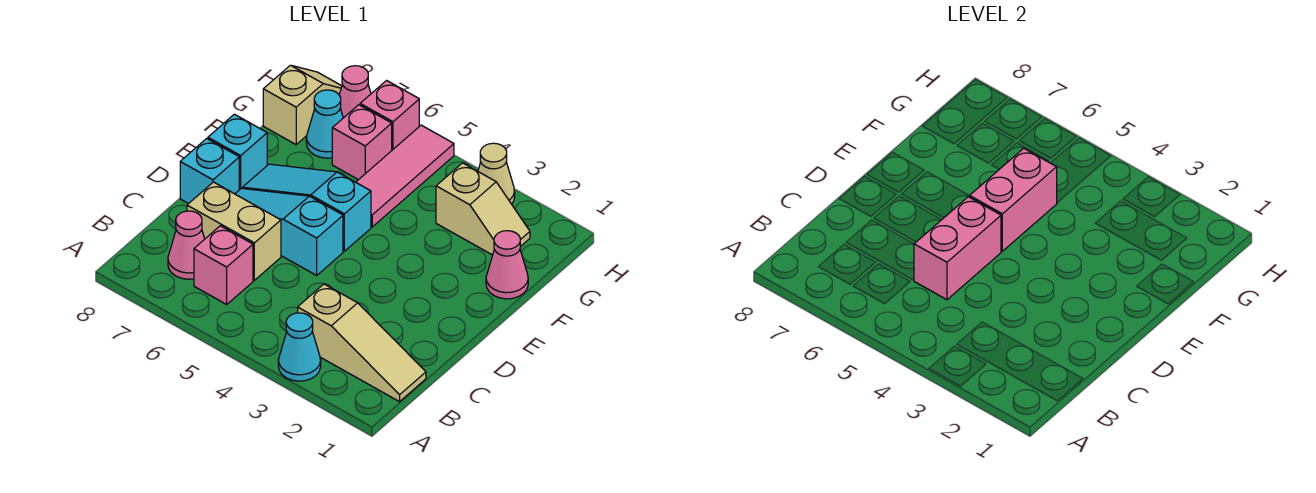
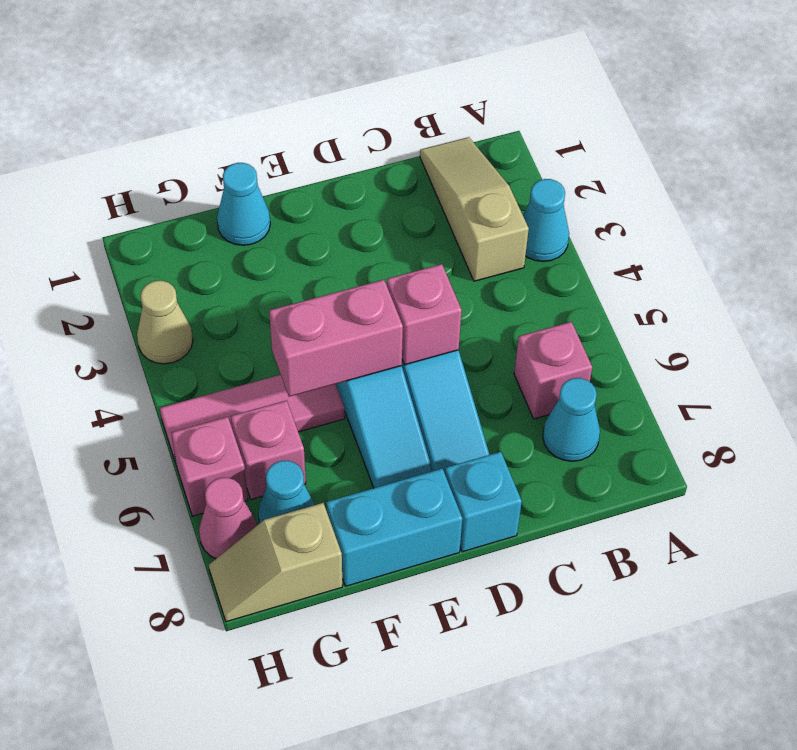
pink 1x1 cone [168,211,205,279] -> cyan 1x1 cone [543,378,600,461]
pink 1x2 brick [914,197,1001,300] -> pink 1x1 brick [387,264,462,365]
tan 1x2 brick [187,182,281,280] -> none
cyan 1x1 brick [208,114,267,190] -> cyan 1x2 brick [326,469,462,586]
pink 1x1 cone [486,231,528,299] -> cyan 1x1 cone [217,163,270,245]
tan 1x2 slope [436,163,530,255] -> none

